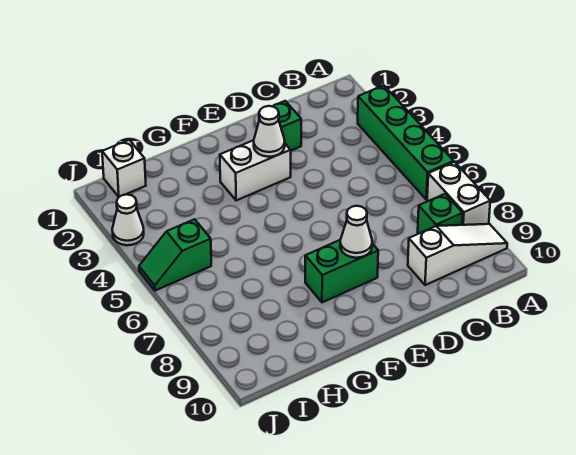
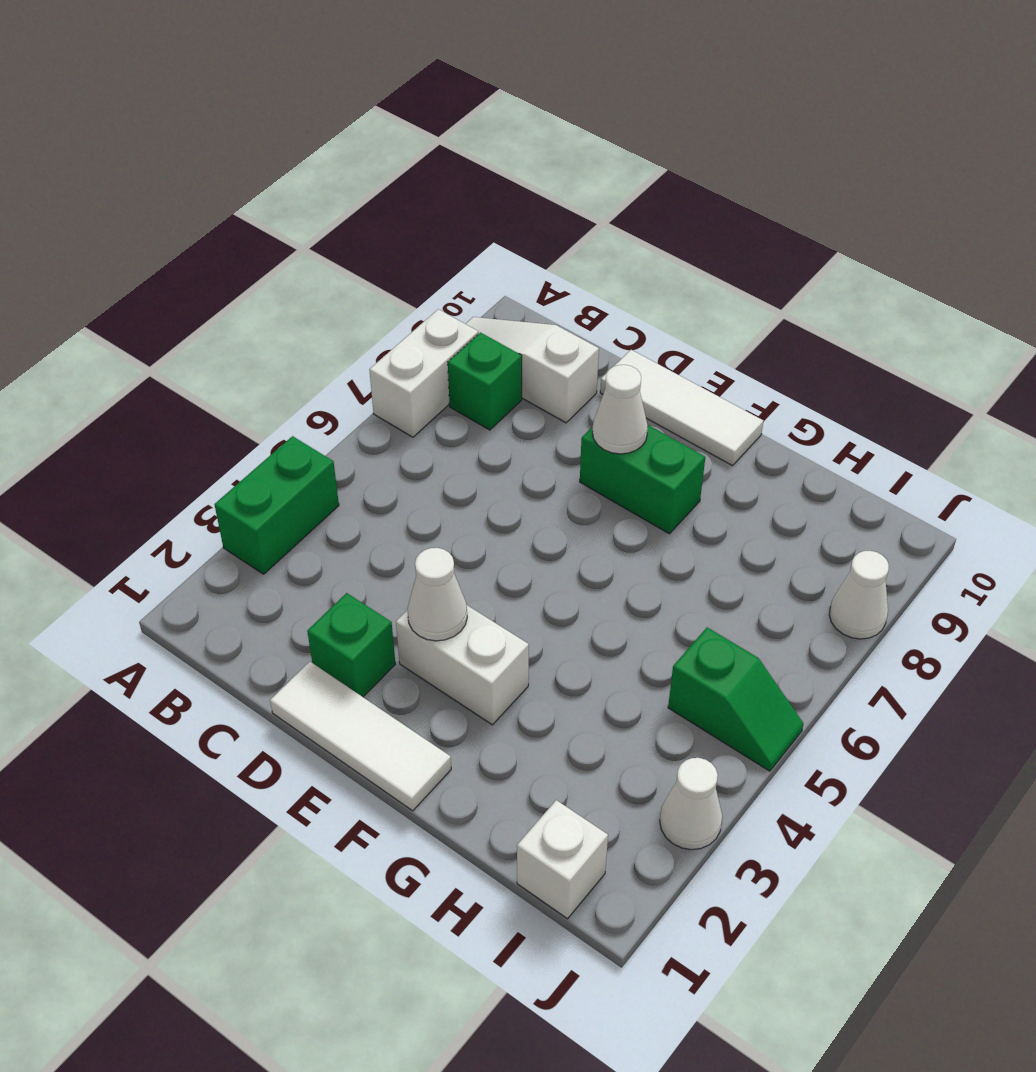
green 1x4 brick [358,85,454,200] -> green 1x2 brick [215,436,339,574]
none -> white 1x3 tile [270,662,451,811]
none -> white 1x3 tile [600,350,763,466]
none -> white 1x1 cone [829,551,889,639]

